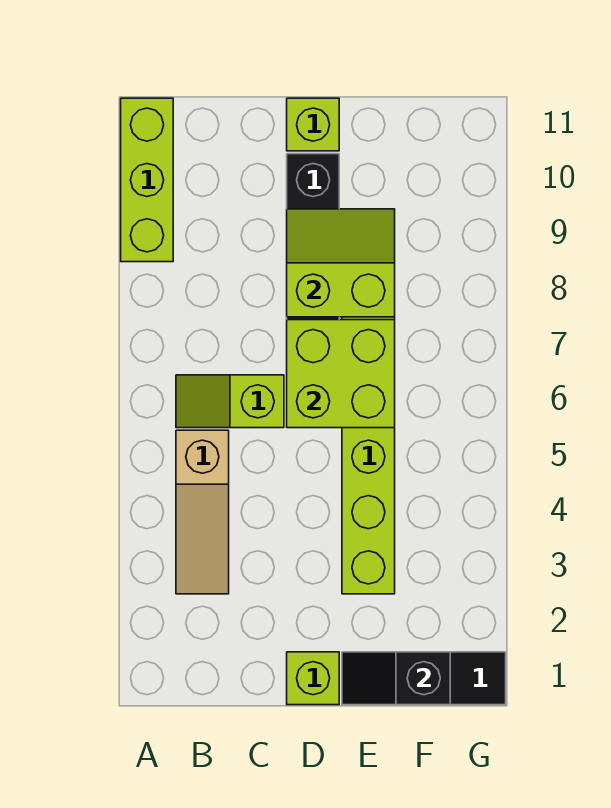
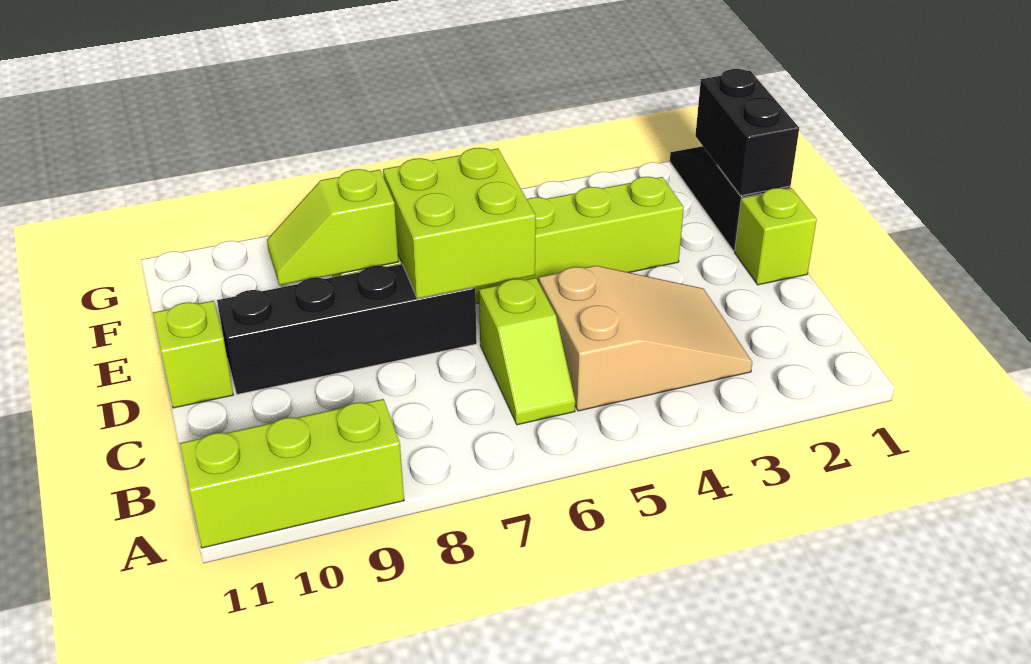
tan 1x3 slope [176,430,229,594] -> tan 2x3 slope [539,266,752,411]
lime 2x2 slope [287,209,395,317] -> lime 1x2 slope [267,169,398,285]
black 1x2 slope [342,652,450,705] -> black 1x2 brick [695,69,799,196]

